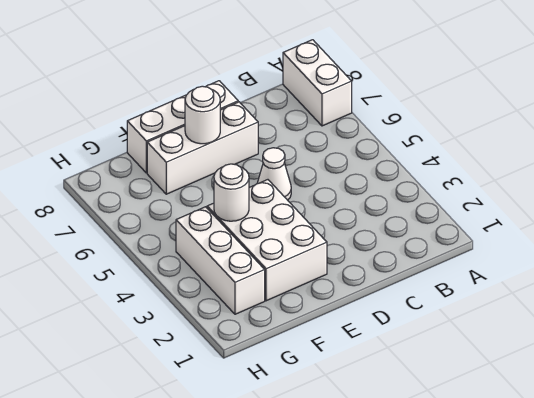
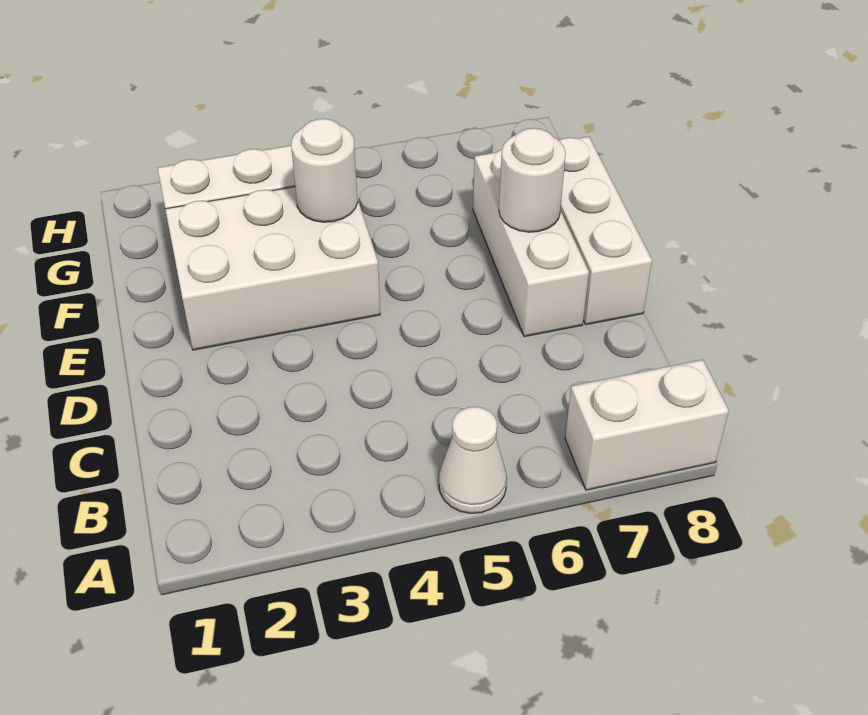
white 1x1 cone [257,148,291,200] -> white 1x1 cone moved to [439,407,507,513]

